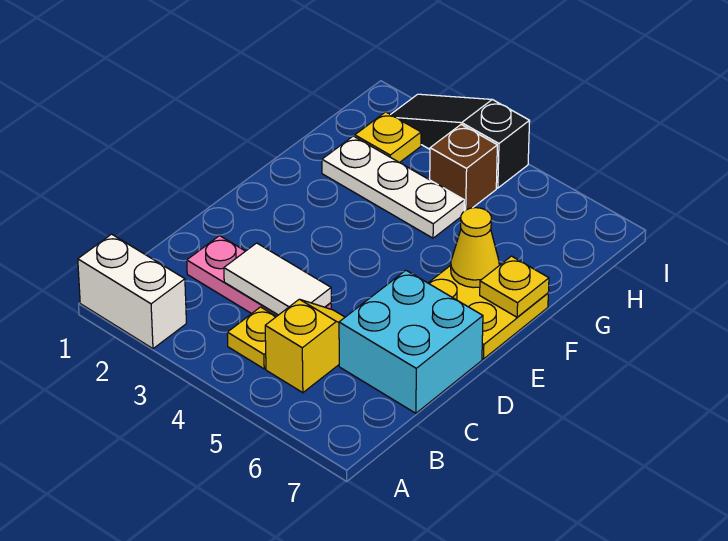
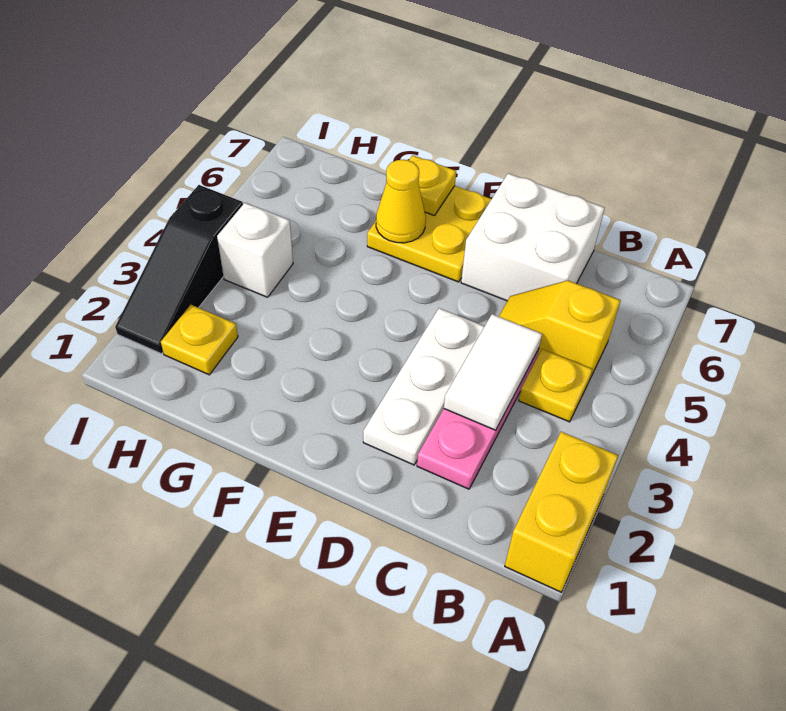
white 1x2 brick [78,234,186,349] -> yellow 1x2 brick [505,432,618,592]
cyan 2x2 brick [339,270,483,413] -> white 2x2 brick [461,173,605,301]
white 1x3 plate [322,136,464,238] -> white 1x3 plate moved to [363,308,485,465]
brown 1x1 brick [430,125,497,211] -> white 1x1 brick [217,203,293,297]

